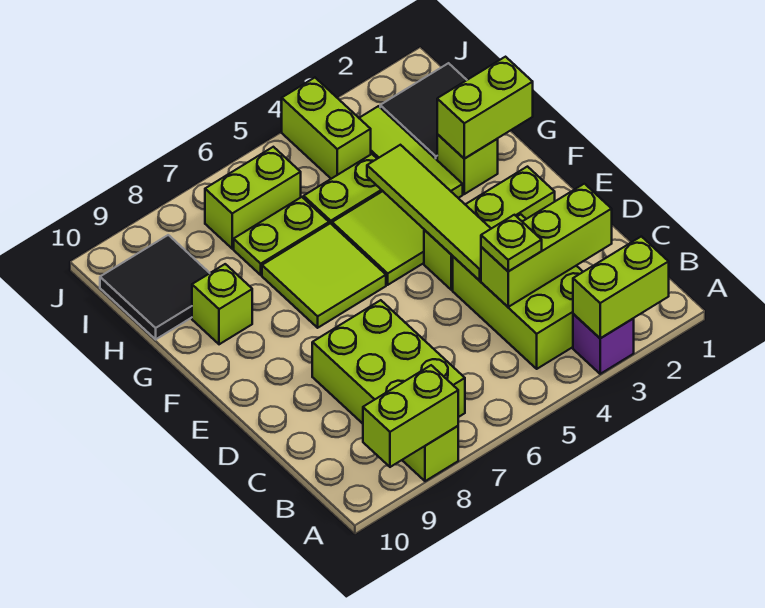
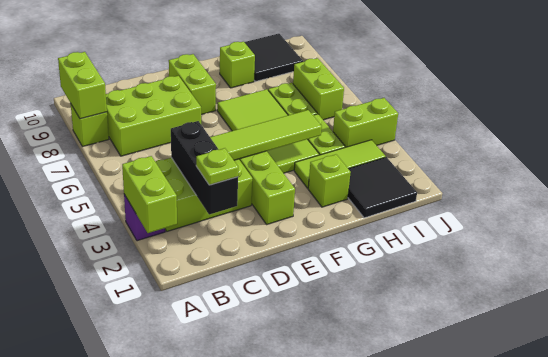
lime 1x3 brick [481,184,612,307] -> black 1x3 brick [171,121,238,215]
lime 1x1 plate [481,215,542,271] -> lime 1x1 plate moved to [196,148,238,185]
lime 1x2 brick [437,57,533,159] -> lime 1x2 brick moved to [169,54,216,115]

